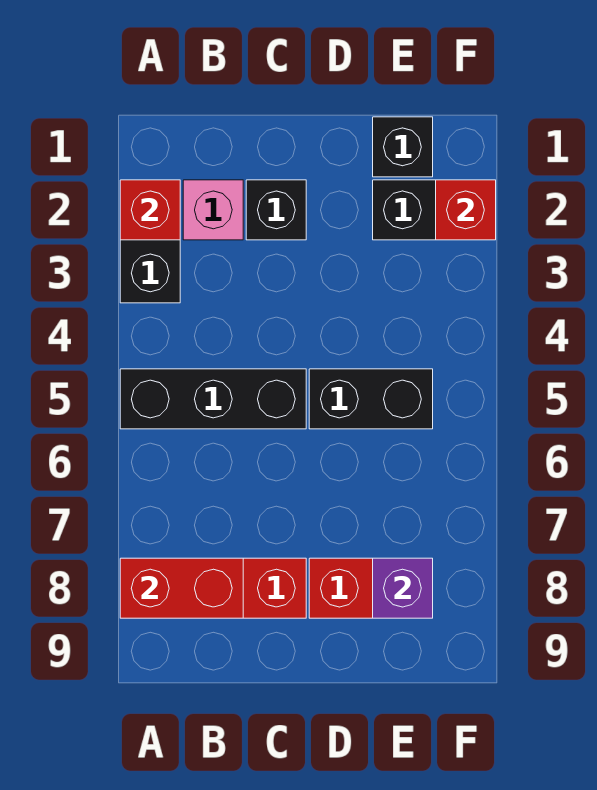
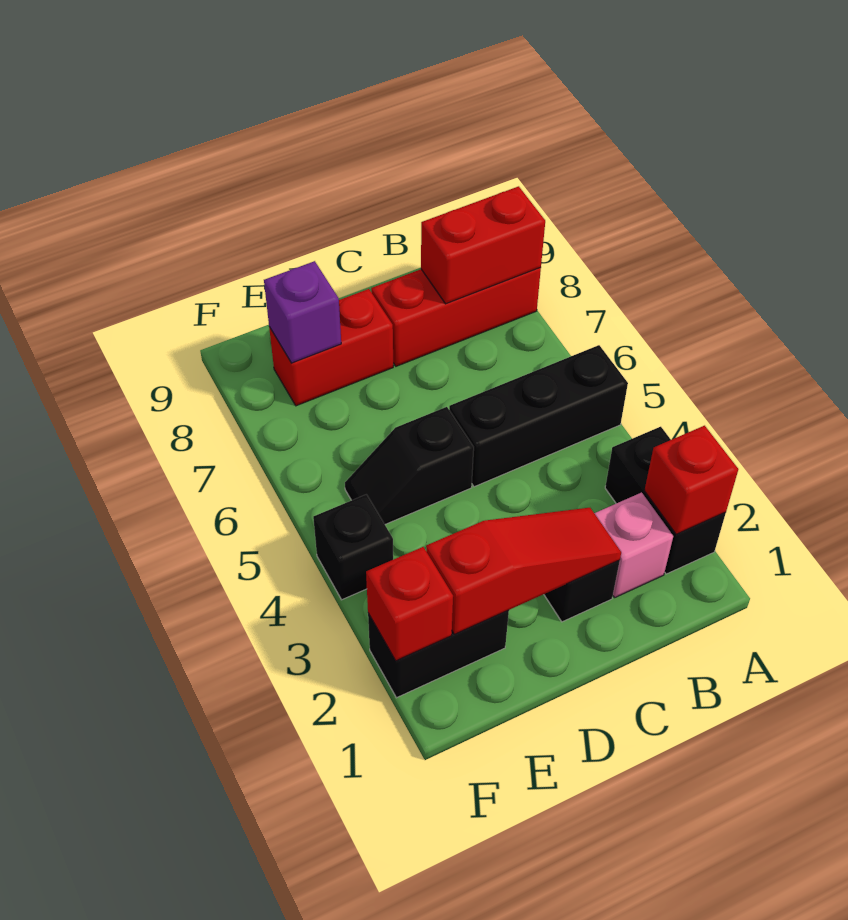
none -> red 1x3 slope [426,508,621,634]
black 1x2 brick [309,369,433,429] -> black 1x2 slope [345,407,474,524]
black 1x1 brick [373,117,433,177] -> black 1x1 brick moved to [313,494,393,600]

